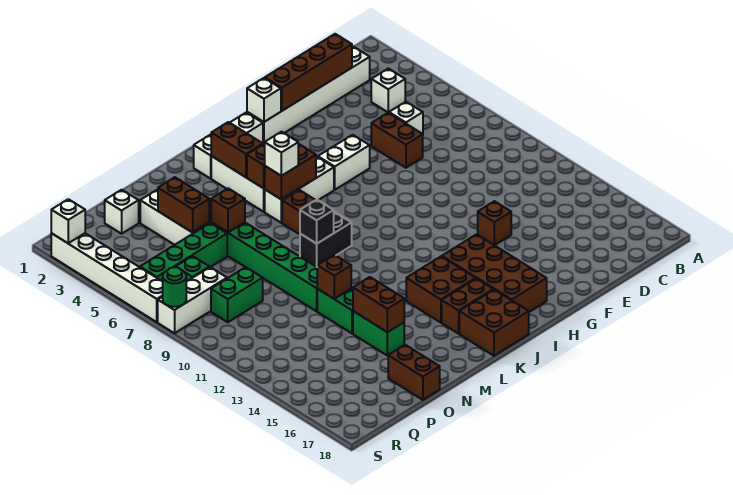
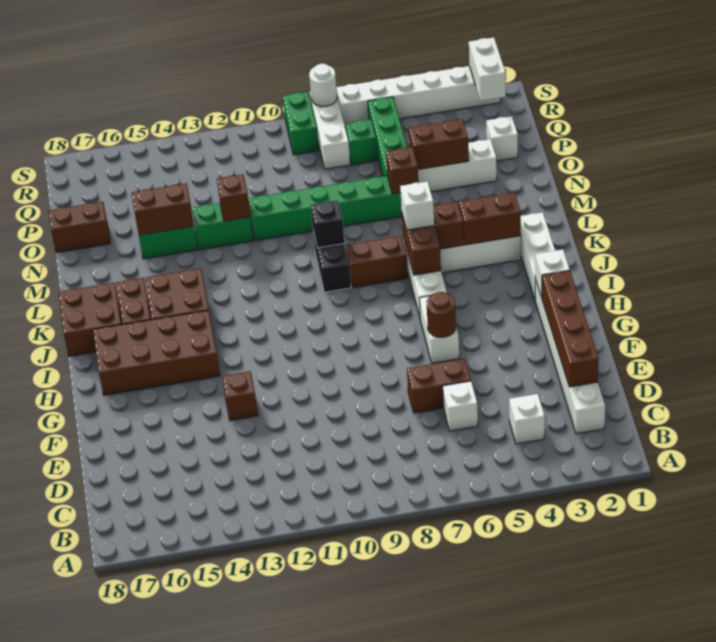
none -> brown 1x1 round brick [426,292,456,338]
green 1x2 brick [211,267,263,322] -> green 1x2 brick moved to [283,92,319,155]
white 1x1 brick [51,199,85,243] -> white 1x2 brick [469,38,506,101]
green 1x1 round brick [163,267,186,307] -> white 1x1 round brick [309,64,337,107]

